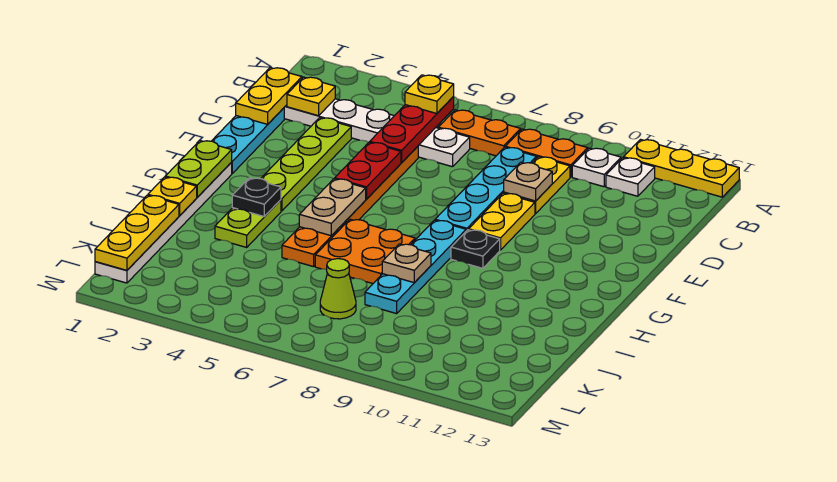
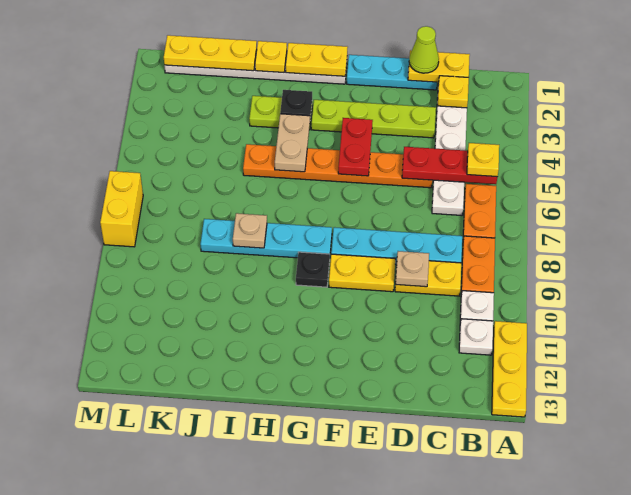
red 1x2 plate [335,142,401,199] -> red 1x2 plate turned to [338,118,373,176]
lime 1x2 plate [165,141,232,197] -> yellow 1x2 plate [286,43,348,76]
tan 1x2 plate [299,179,366,236] -> tan 1x2 plate turned to [275,114,310,172]
orange 2x2 plate [315,219,415,284] -> none
lime 1x1 cone [320,259,356,319] -> lime 1x1 cone moved to [409,26,439,73]
none -> yellow 1x2 brick [100,171,143,247]

